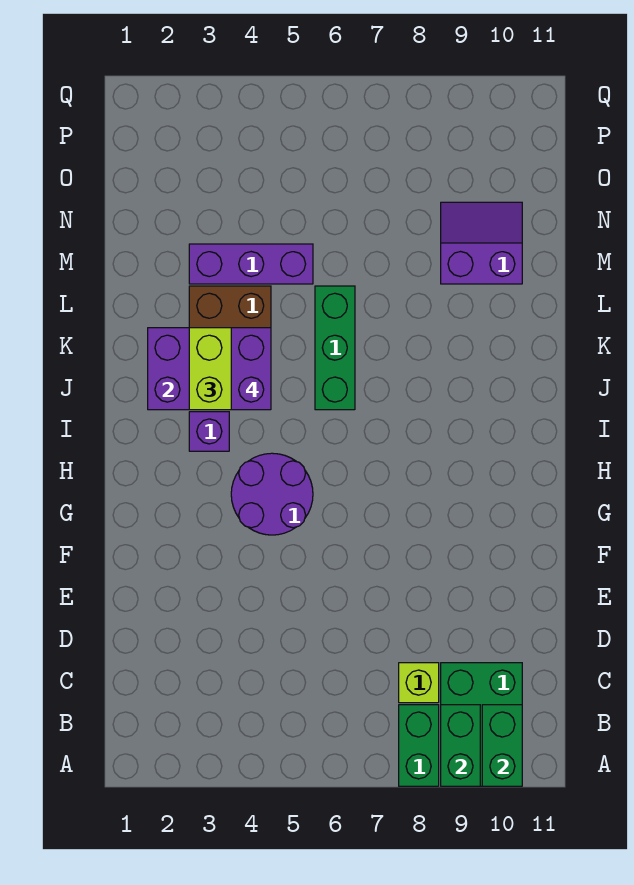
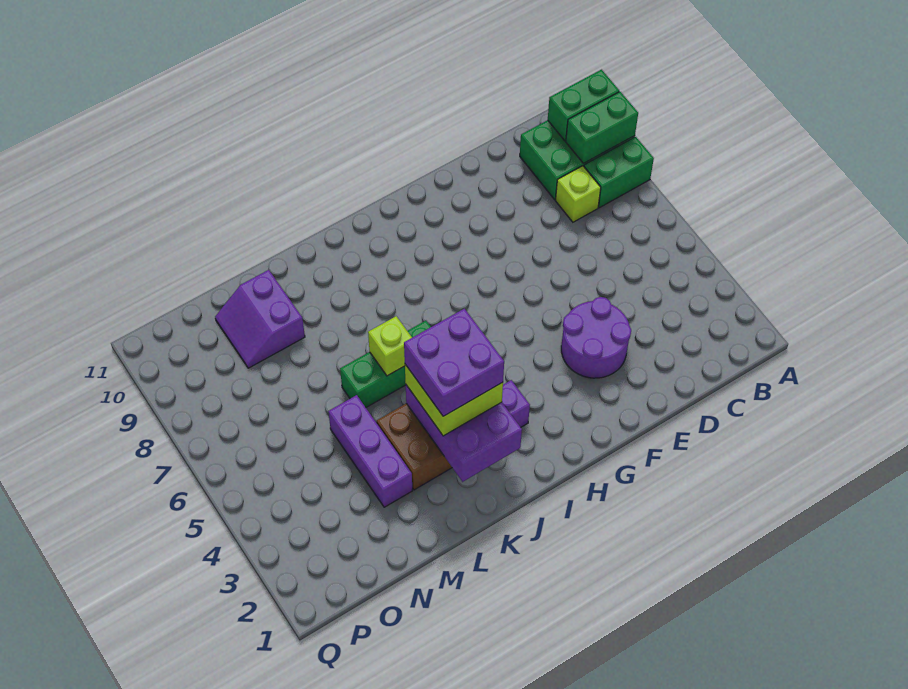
purple 2x2 round brick [231,453,313,535] -> purple 2x2 round brick moved to [561,297,631,378]
purple 1x2 brick [231,328,271,410] -> purple 2x2 brick [404,309,504,416]
none -> lime 1x1 brick [368,316,412,376]

